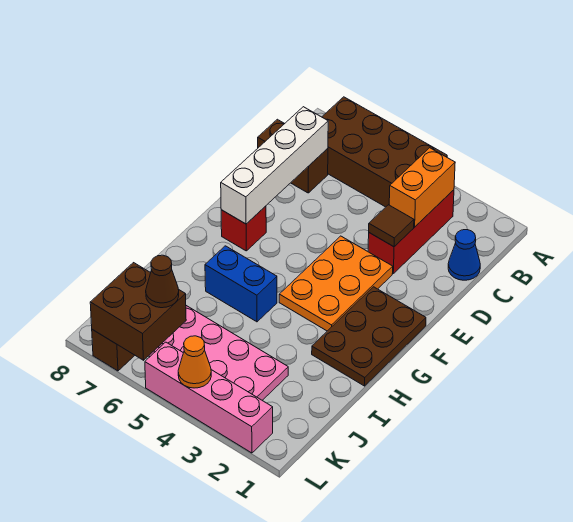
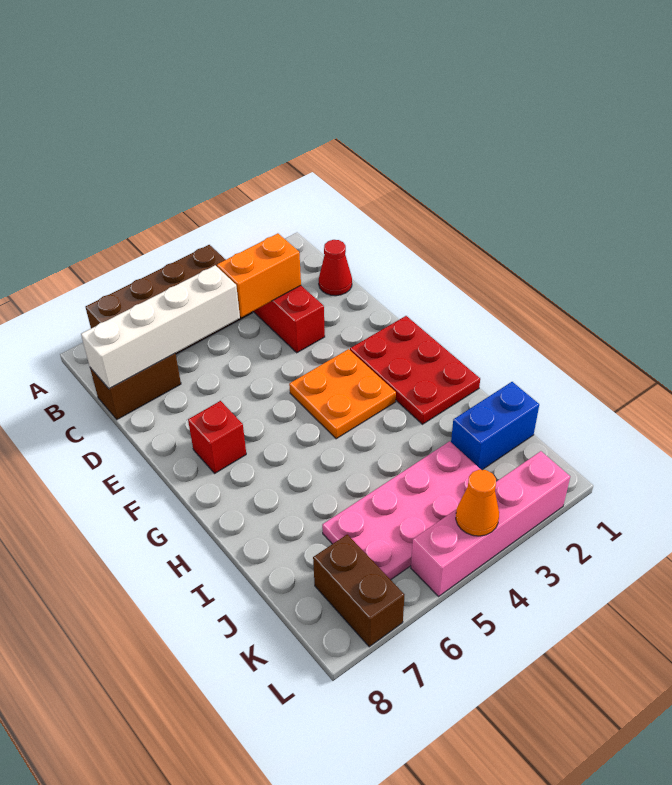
orange 1x2 brick [389,148,455,227] -> orange 1x2 brick turned to [217,233,301,317]
blue 1x1 cone [448,230,480,280] -> red 1x1 cone [319,240,352,296]
white 1x4 brick [221,107,328,224] -> white 1x4 brick turned to [81,265,240,389]
brown 1x1 tile [369,205,414,247] -> none
orange 2x3 plate [279,236,393,331] -> orange 2x2 plate [289,349,396,439]
brown 2x3 plate [312,287,426,386] -> red 2x3 plate [350,316,480,424]
blue 1x2 brick [205,246,277,322] -> blue 1x2 brick moved to [451,382,539,470]
brown 2x2 brick [90,263,186,360] -> none
brown 1x1 cone [146,255,179,308] -> none

